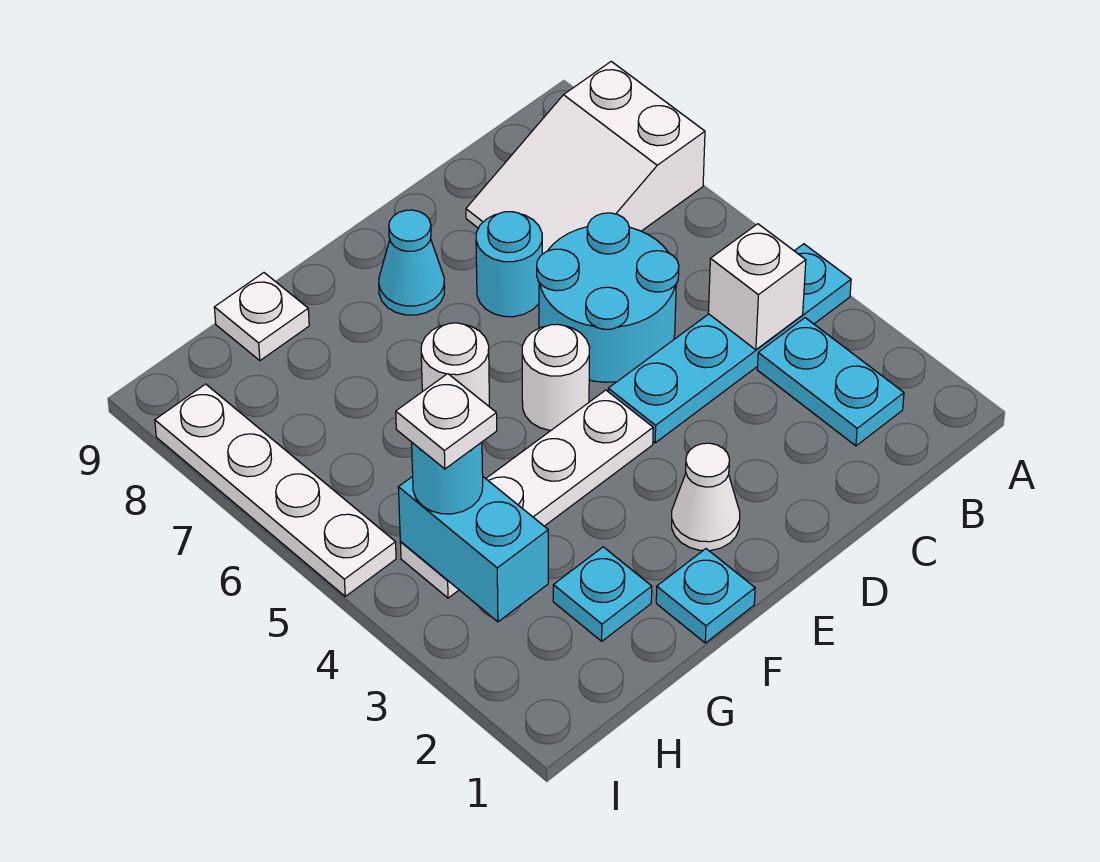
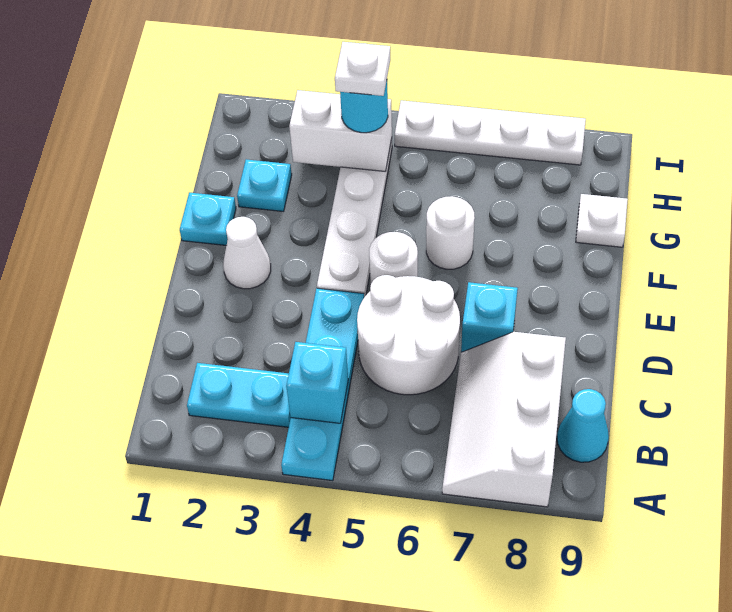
white 2x3 slope [466,62,705,254] -> white 2x3 slope turned to [442,332,566,507]
white 1x1 brick [708,224,806,350] -> cyan 1x1 brick [286,342,348,423]
cyan 2x2 round brick [537,213,679,382] -> white 2x2 round brick [357,275,460,395]
cyan 1x1 round brick [476,212,542,317] -> cyan 1x1 brick [461,282,518,352]
cyan 1x1 cone [379,210,445,315] -> cyan 1x1 cone moved to [557,389,609,462]
cyan 1x2 brick [398,476,548,622] -> white 1x2 brick [289,90,392,172]

